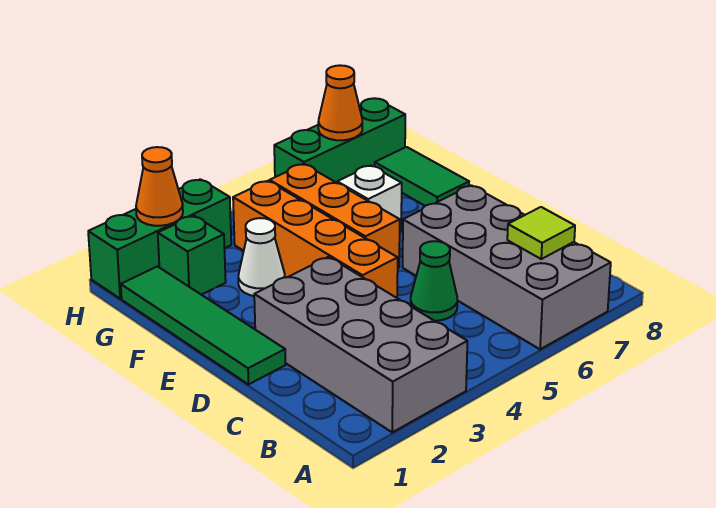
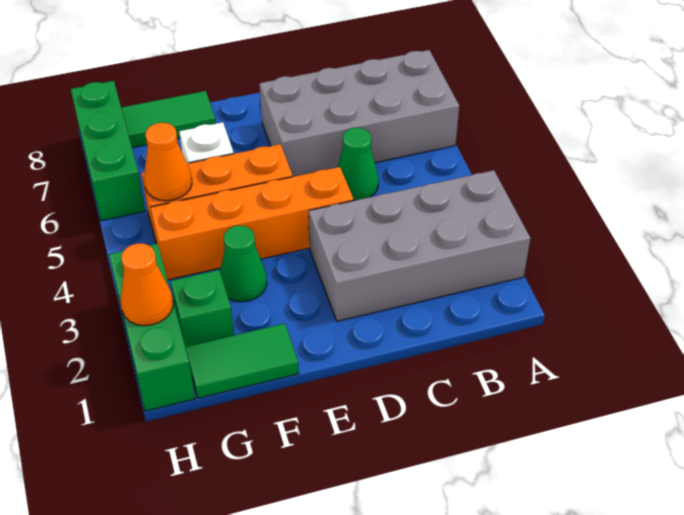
lime 1x1 tile [507,207,575,259] -> none
green 1x4 tile [121,267,285,384] -> green 1x2 tile [186,323,299,398]
white 1x1 cone [238,218,285,296] -> green 1x1 cone [220,226,267,302]
orange 1x1 cone [318,65,362,140] -> orange 1x1 cone moved to [144,123,192,201]

